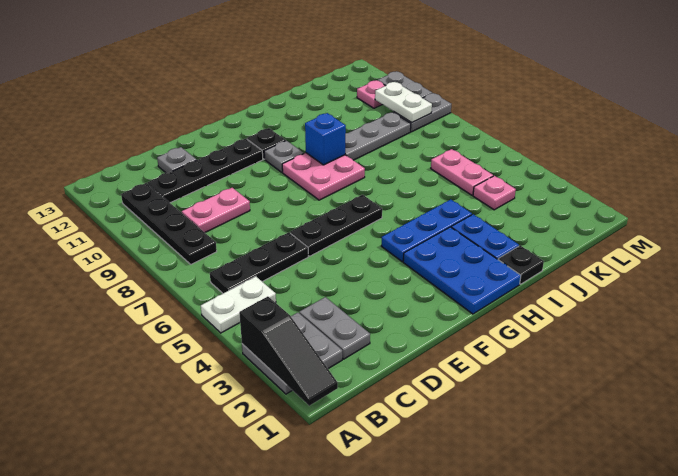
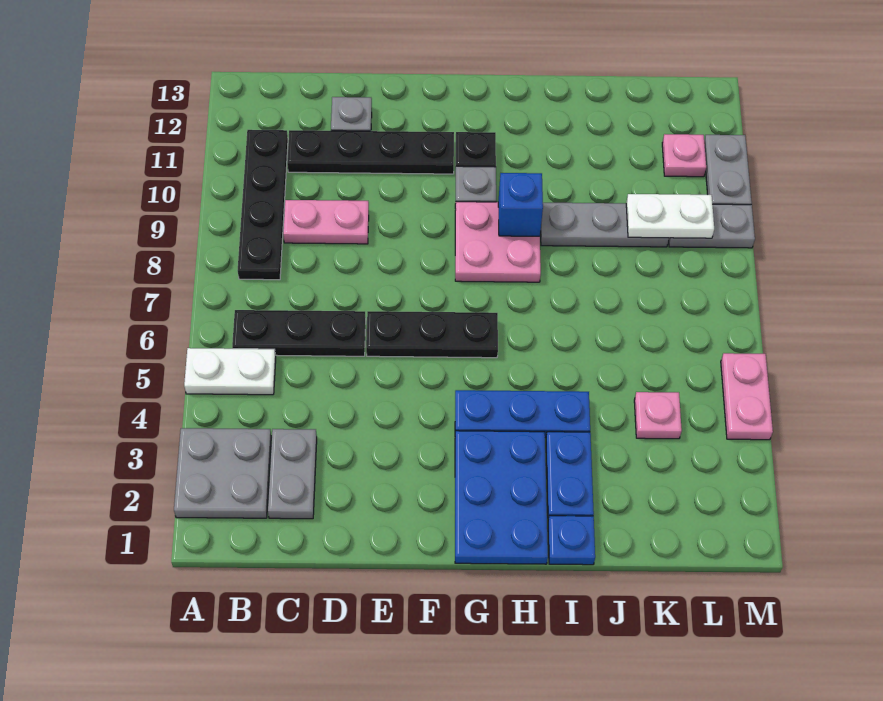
black 1x3 slope [239,296,338,406] -> none
black 1x1 plate [498,246,544,284] -> blue 1x1 plate [548,516,595,565]
pink 1x2 plate [431,149,493,195] -> pink 1x2 plate moved to [721,353,773,440]
white 1x2 plate [375,82,432,122] -> white 1x2 plate turned to [626,194,714,238]

